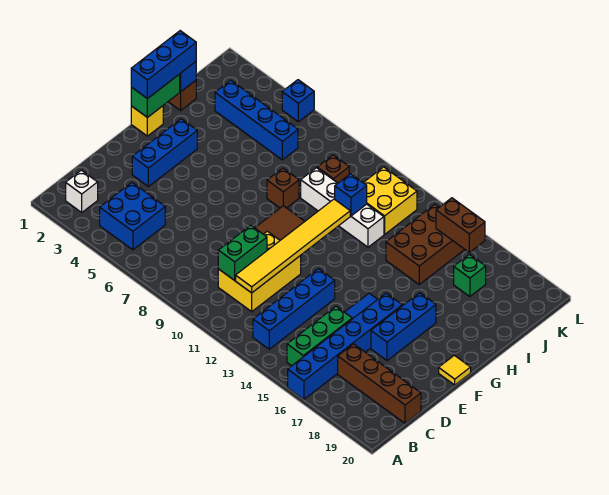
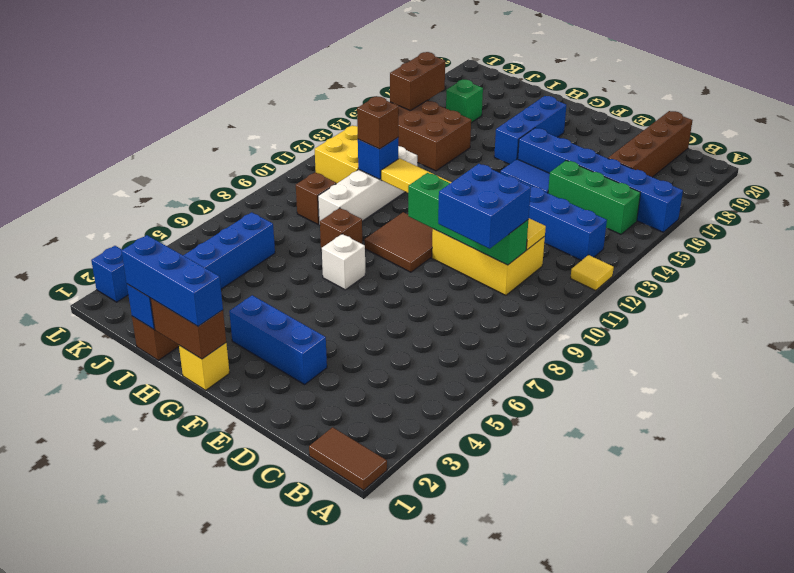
none -> brown 1x2 tile [309,427,387,490]
white 1x1 brick [66,170,98,212] -> white 1x1 brick moved to [322,234,365,290]
blue 2x2 brick [100,183,165,250] -> blue 2x2 brick moved to [438,164,531,249]
green 1x2 brick [218,225,267,280] -> green 1x4 brick [408,173,528,265]
blue 1x3 brick [371,293,436,361] -> blue 1x3 brick turned to [494,96,566,164]
yellow 1x1 tile [439,355,471,385] -> yellow 1x1 tile moved to [571,255,614,290]
green 1x2 brick [131,74,180,118] -> brown 1x2 brick [150,298,226,359]
none -> brown 1x1 brick [357,96,398,149]
blue 1x1 brick [282,80,314,122] -> blue 1x1 brick moved to [91,246,128,302]

